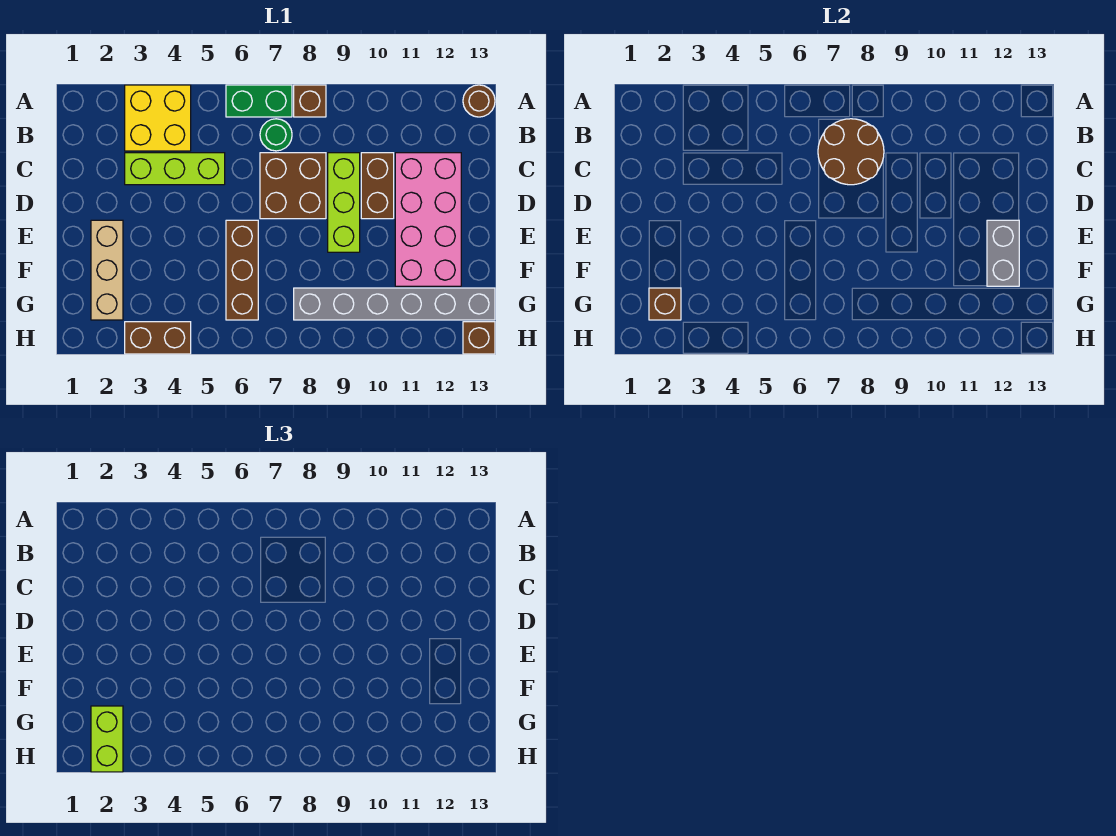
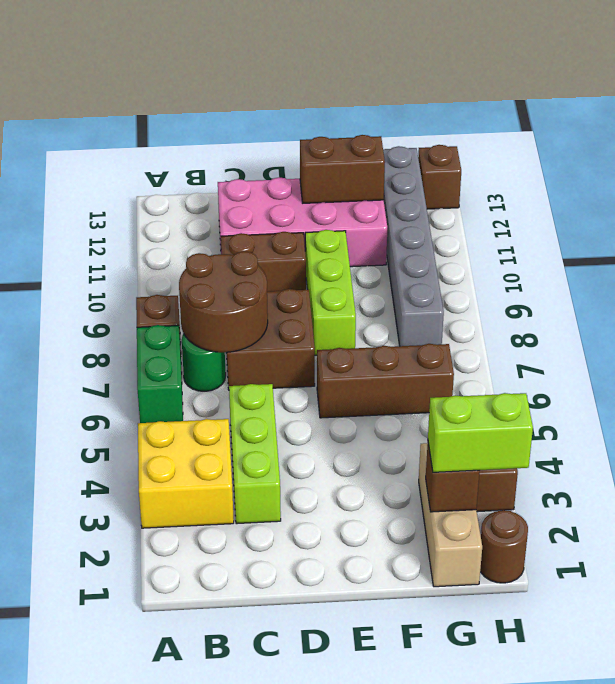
brown 1x1 round brick [463,85,495,117] -> brown 1x1 round brick moved to [480,510,528,583]
lime 1x3 brick [328,153,360,252] -> lime 1x3 brick turned to [305,230,356,355]
tan 1x3 brick [91,220,123,320] -> tan 1x3 brick turned to [419,443,482,587]
grey 1x2 brick [987,220,1019,286] -> brown 1x2 brick [300,135,385,203]

